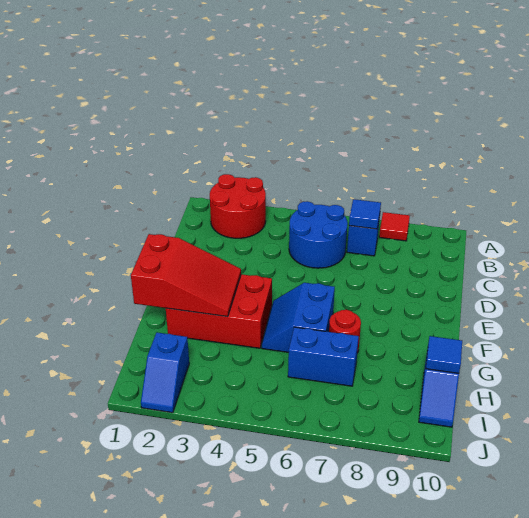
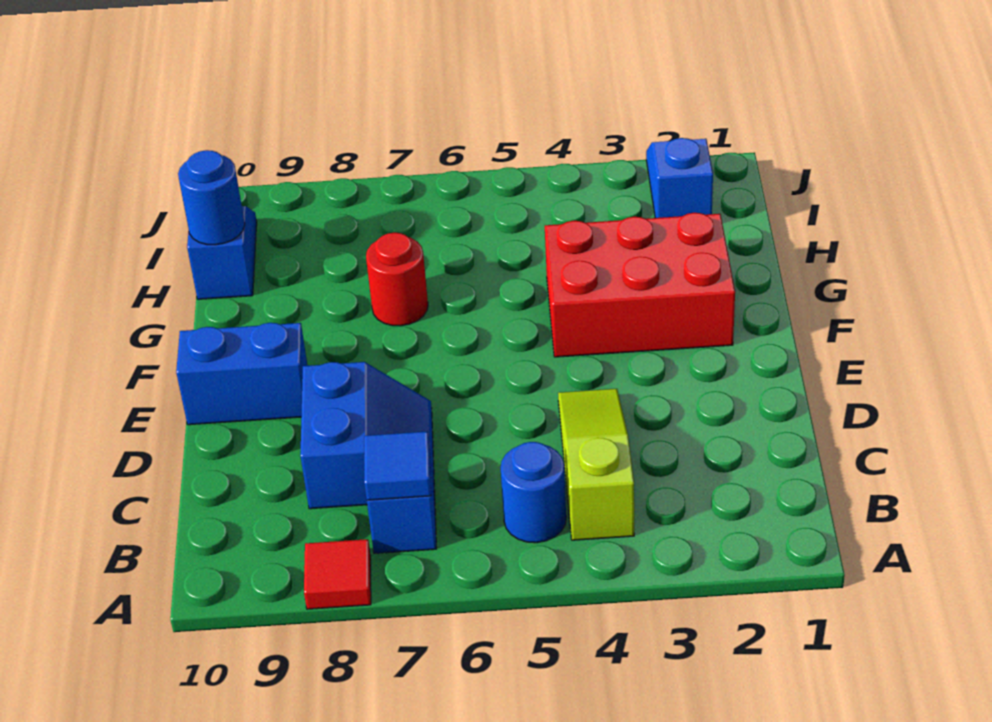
red 2x2 round brick [210,174,266,238] -> none
none -> lime 1x3 slope [558,389,634,540]
blue 2x2 round brick [289,201,348,268] -> blue 1x1 round brick [501,442,566,543]
red 2x3 slope [131,234,241,317] -> none
blue 2x2 slope [262,283,335,352] -> blue 2x2 slope moved to [300,362,435,509]
blue 1x2 brick [288,327,359,386] -> blue 1x2 brick moved to [176,323,308,425]
blue 1x1 tile [426,336,462,373] -> blue 1x1 round brick [178,150,245,245]

